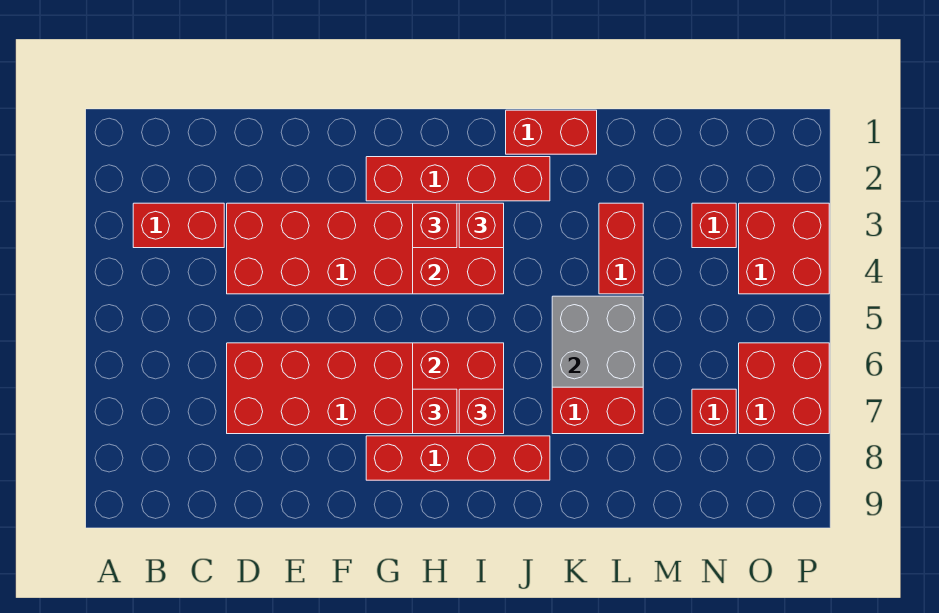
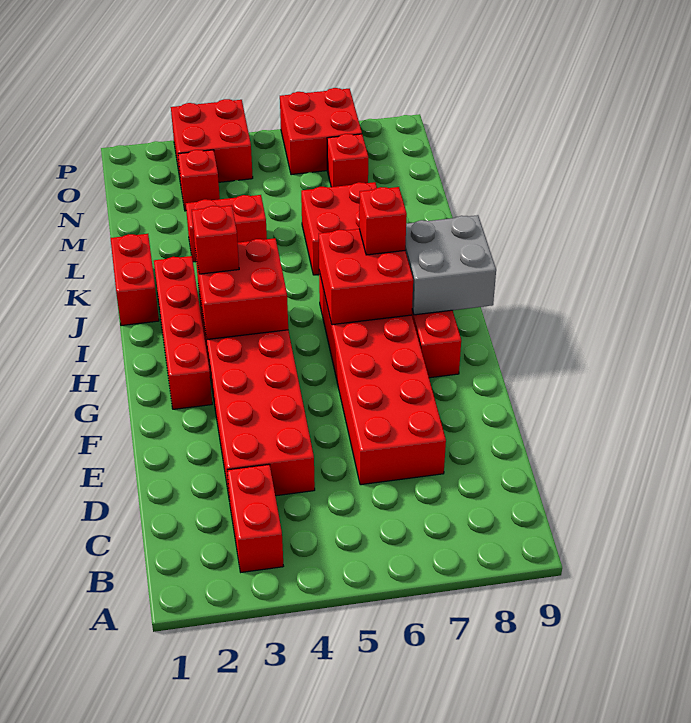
red 1x1 brick [413,203,457,248] -> none
red 1x1 brick [413,389,457,434] -> none
grey 2x2 brick [552,296,643,387] -> grey 2x2 brick moved to [405,215,496,315]

